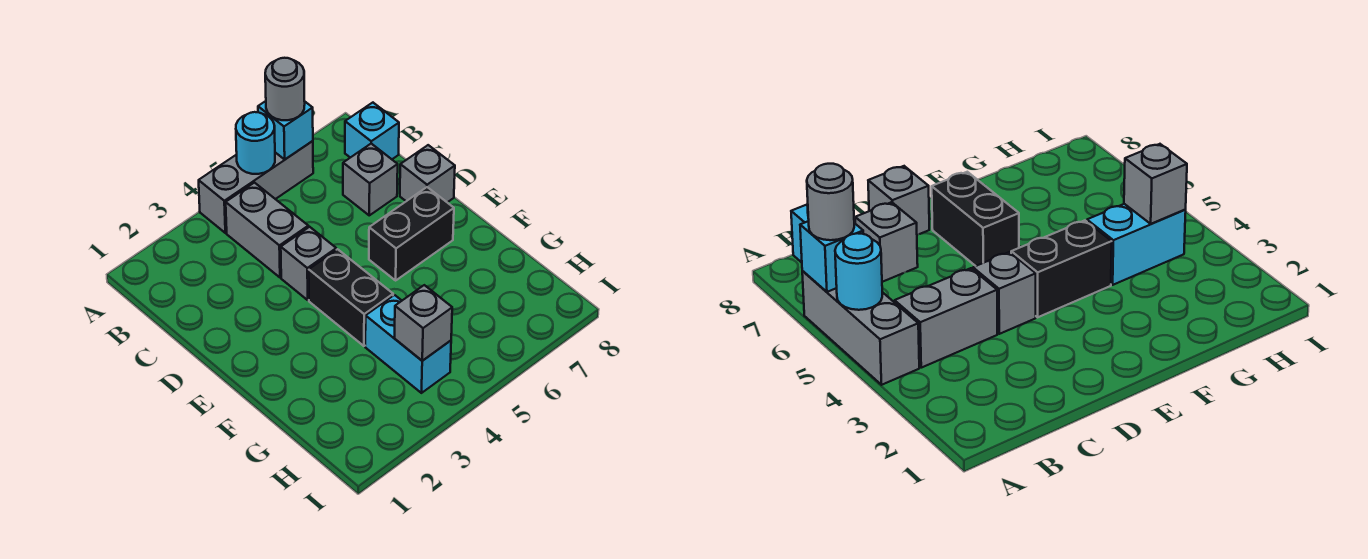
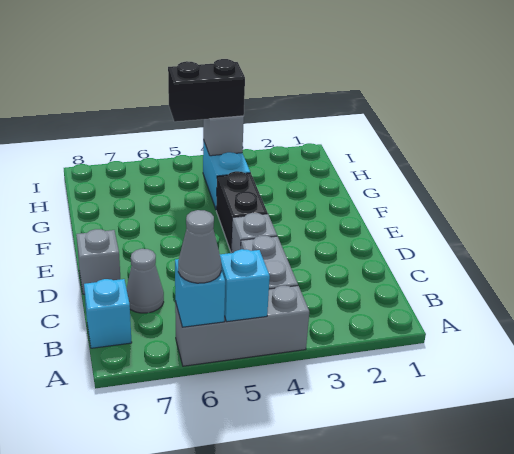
cyan 1x1 round brick [236,112,275,174] -> cyan 1x1 brick [220,249,270,322]
grey 1x1 round brick [265,58,305,120] -> grey 1x1 cone [178,210,221,283]
grey 1x1 brick [343,144,398,215] -> grey 1x1 cone [126,249,164,313]
black 1x2 brick [369,187,454,280] -> black 1x2 brick moved to [168,59,245,122]

